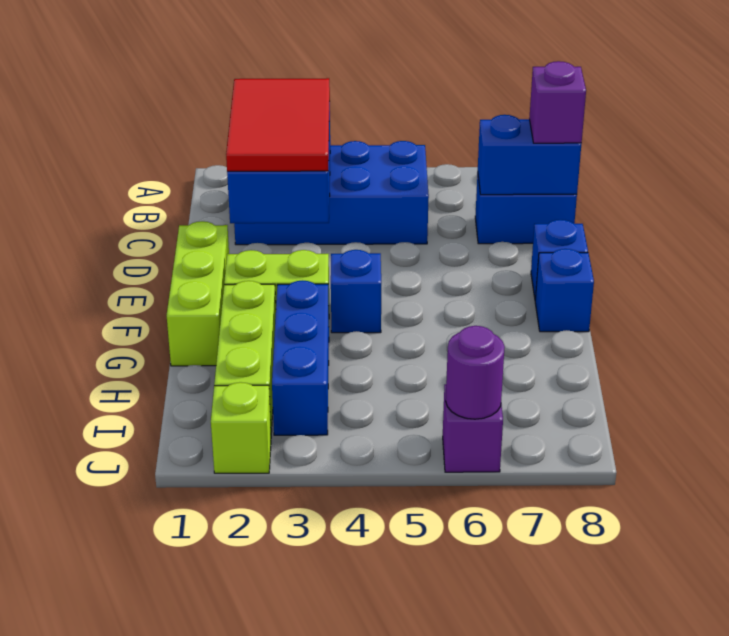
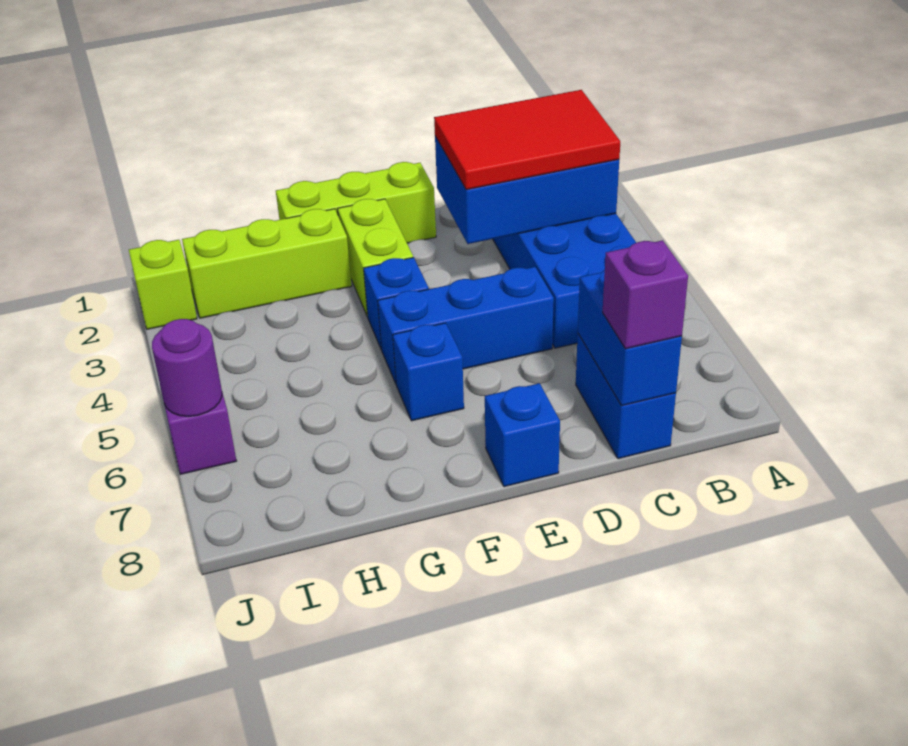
blue 1x1 brick [535,249,594,332] -> blue 1x1 brick moved to [393,323,464,421]
blue 1x3 brick [272,280,329,435] -> blue 1x3 brick moved to [378,267,554,383]

